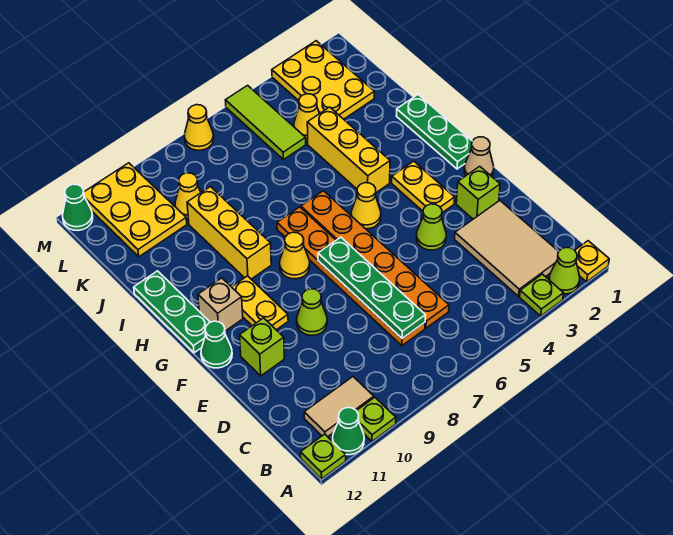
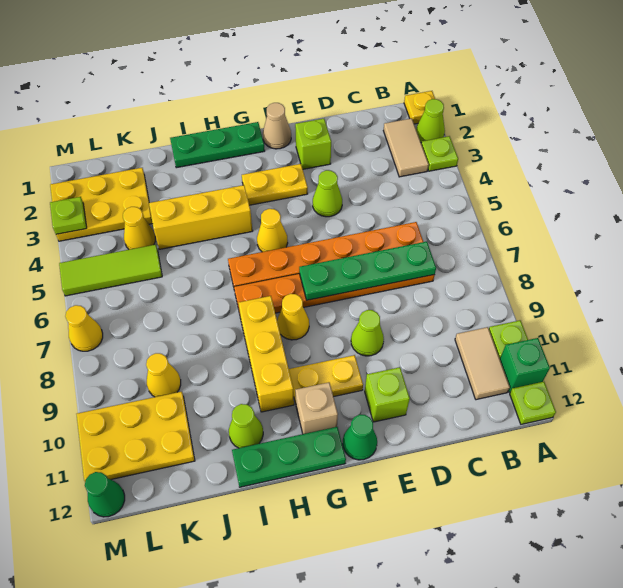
green 1x1 cone [333,408,364,455] -> green 1x1 brick [500,338,550,392]
tan 2x3 tile [455,201,559,296] -> tan 1x2 tile [383,118,429,177]
yellow 1x3 brick [187,187,271,279] -> yellow 1x3 brick turned to [239,296,294,412]
none -> lime 1x1 cone [229,404,263,448]
none -> lime 1x1 plate [50,197,87,234]

